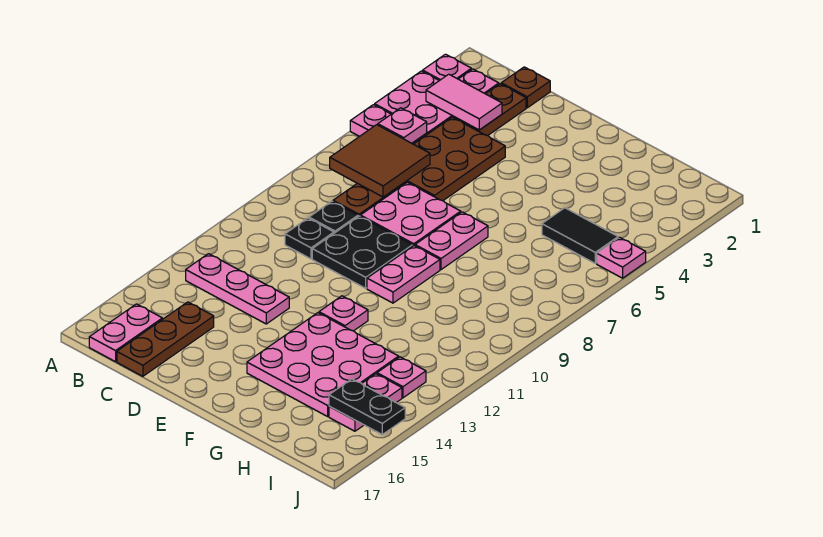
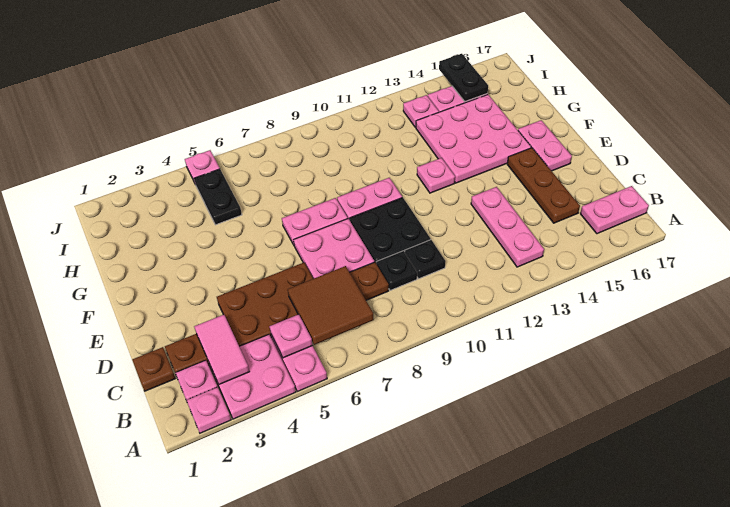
brown 1x3 plate [117,302,214,376] -> brown 1x3 plate turned to [507,148,580,223]
none -> pink 1x2 plate [518,120,572,171]
black 1x2 tile [542,208,618,263] -> black 1x2 plate [194,169,242,225]

